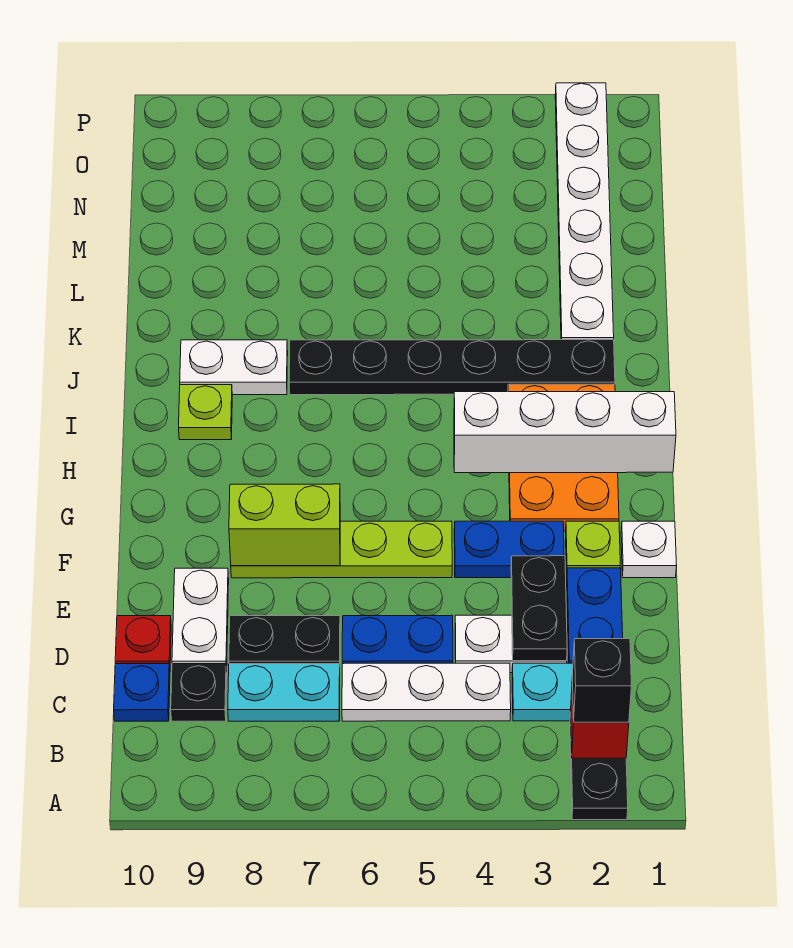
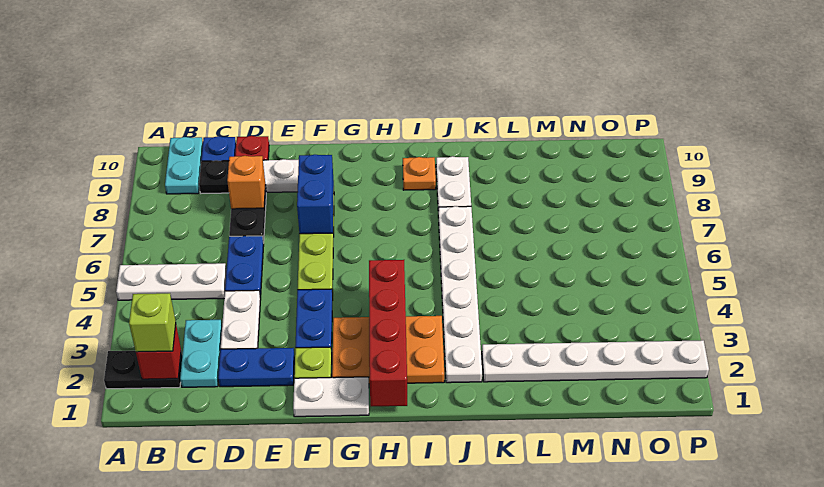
black 1x1 brick [572,639,631,722] -> lime 1x1 brick [129,293,176,352]
white 1x3 plate [342,663,511,721] -> white 1x3 plate turned to [116,263,226,300]
cyan 1x2 plate [228,664,340,721] -> cyan 1x2 plate moved to [165,137,203,194]
black 1x2 plate [511,556,567,661] -> none
none -> orange 1x1 brick [227,156,265,209]
white 1x1 plate [621,521,677,578] -> white 1x2 plate [293,377,369,417]
lime 1x2 brick [229,484,340,566] -> blue 1x2 brick [297,155,334,234]
white 1x4 brick [454,392,676,473] -> red 1x4 brick [369,260,407,406]
lime 1x1 plate [179,385,232,440] -> orange 1x1 plate [403,157,436,190]
black 1x6 plate [289,340,615,395] -> white 1x6 plate [438,206,482,383]

